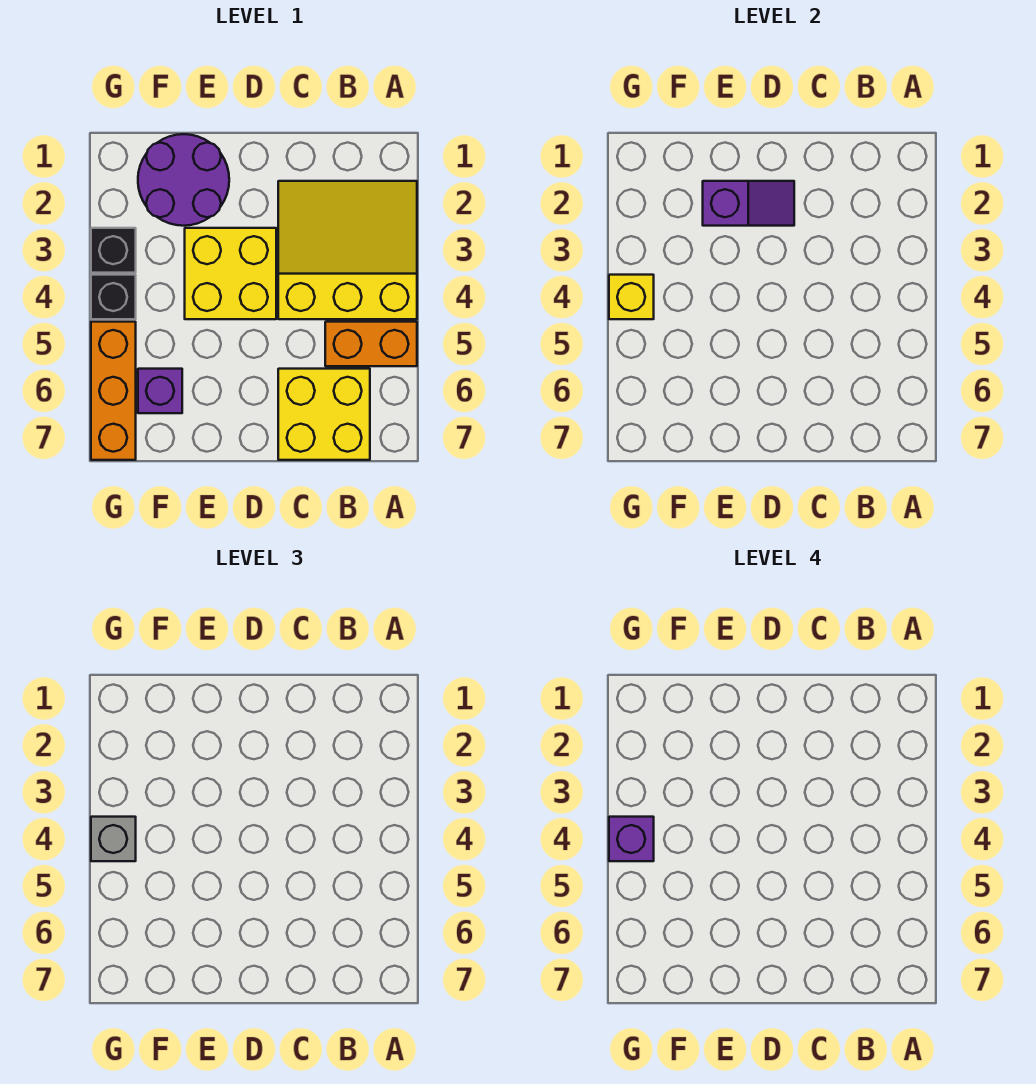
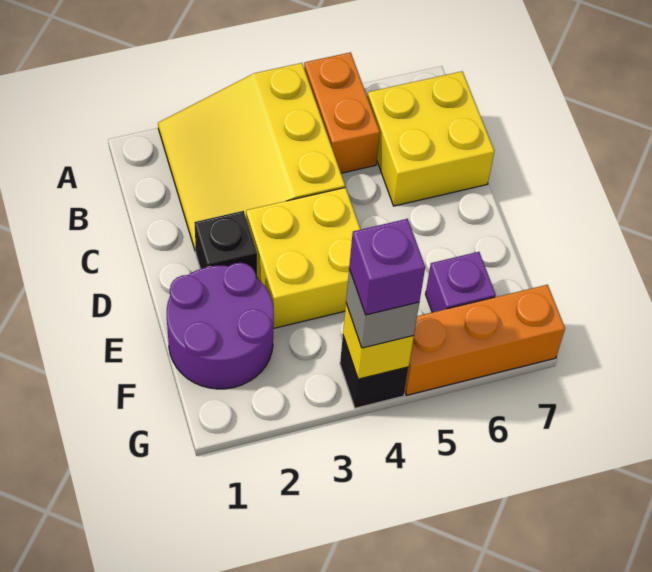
purple 1x2 slope [703,181,794,226] -> none
black 1x1 brick [91,228,136,273] -> black 1x1 brick moved to [194,211,257,278]

